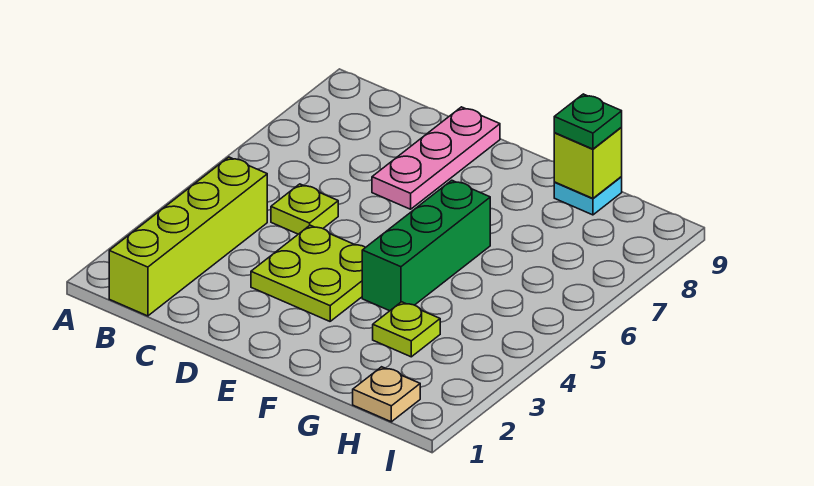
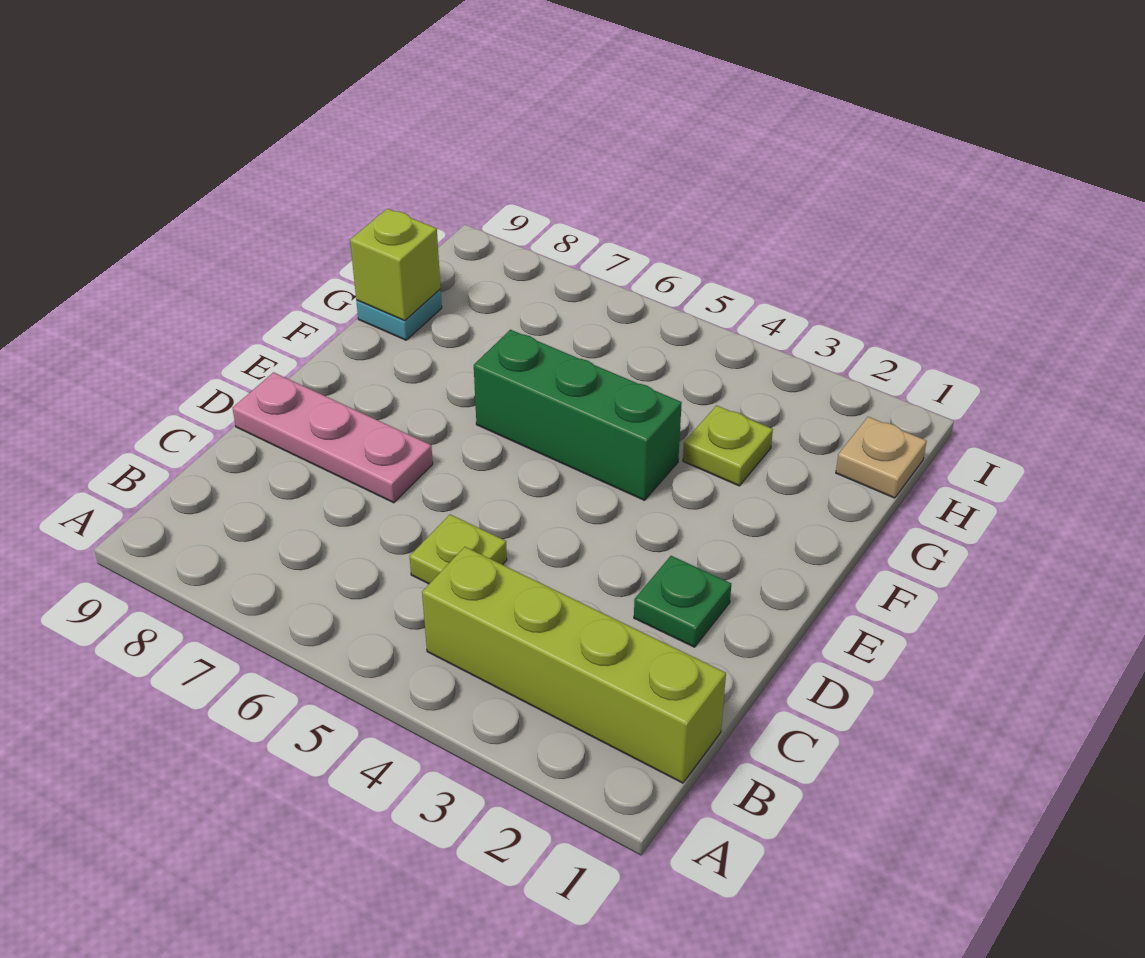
lime 2x2 plate [251,225,366,321] -> none
green 1x1 plate [554,94,622,149] -> green 1x1 plate moved to [634,556,731,647]

